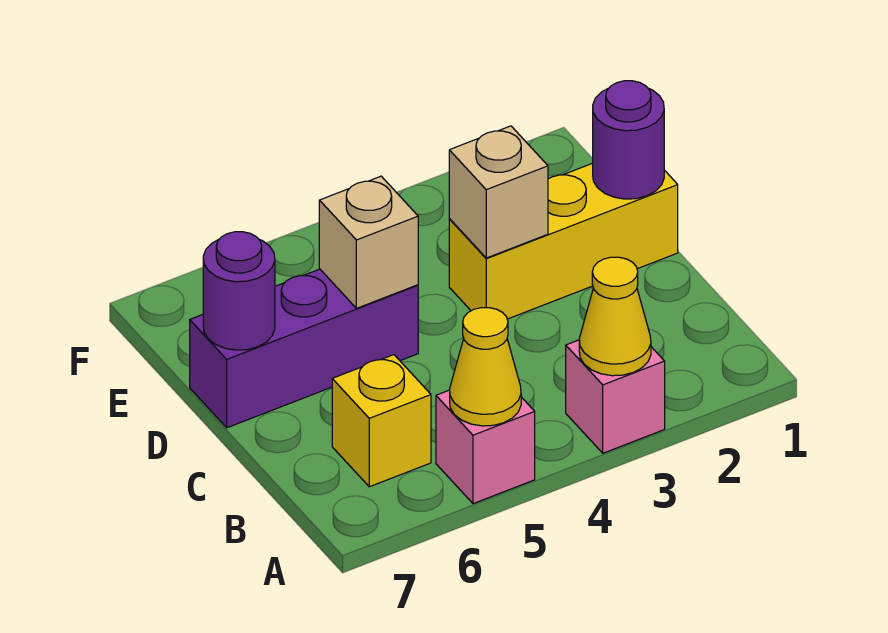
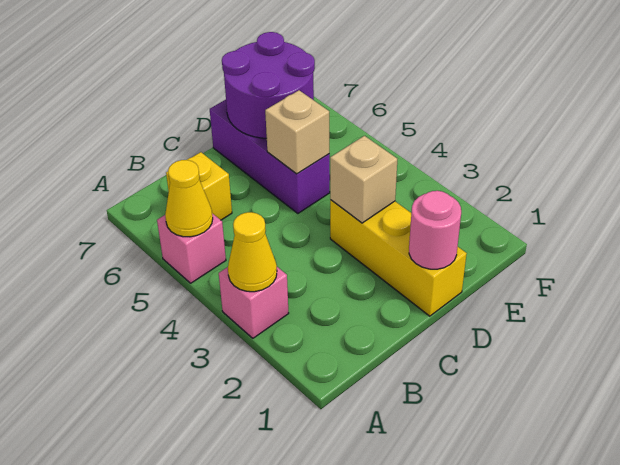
purple 1x1 round brick [593,81,664,199] -> pink 1x1 round brick [409,191,461,269]
purple 1x1 round brick [203,232,275,350] -> purple 2x2 round brick [222,32,315,138]

